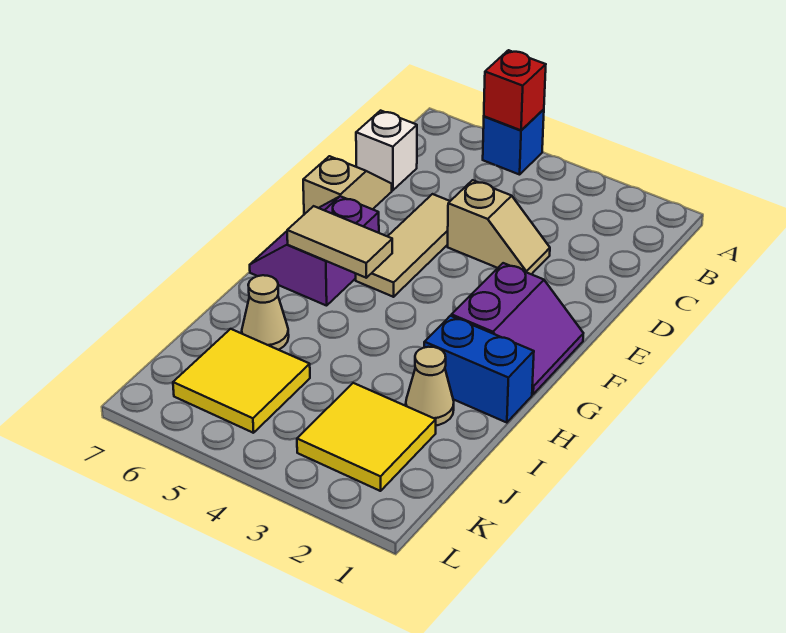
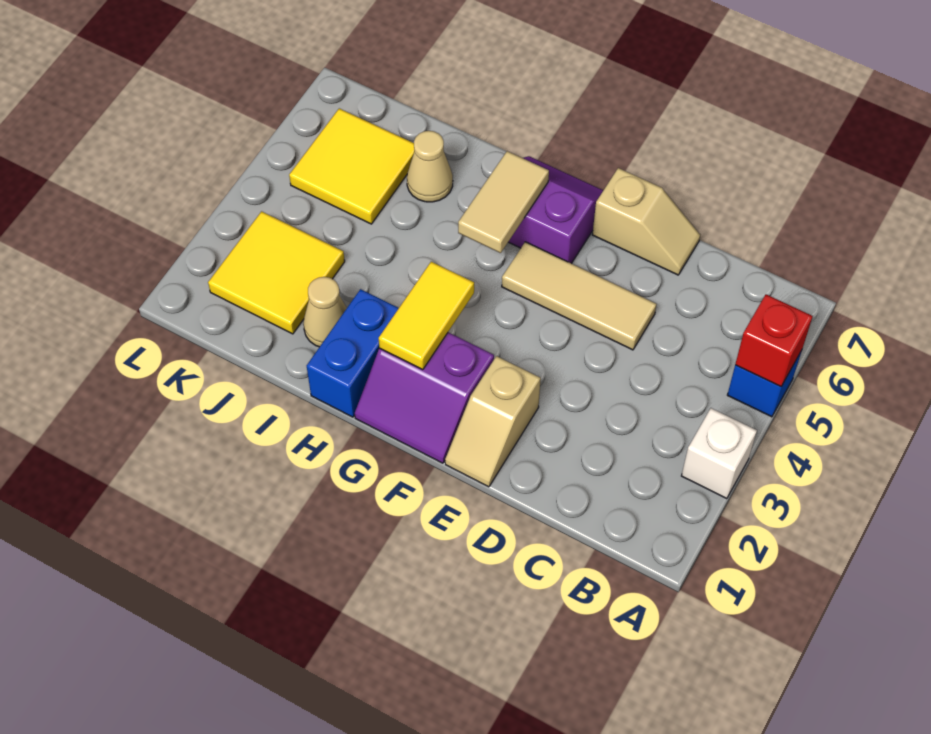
white 1x1 brick [356,111,417,190] -> white 1x1 brick moved to [682,408,757,499]
tan 1x2 slope [448,180,550,274] -> tan 1x2 slope moved to [445,356,541,487]
none -> yellow 1x2 tile [379,262,474,370]

